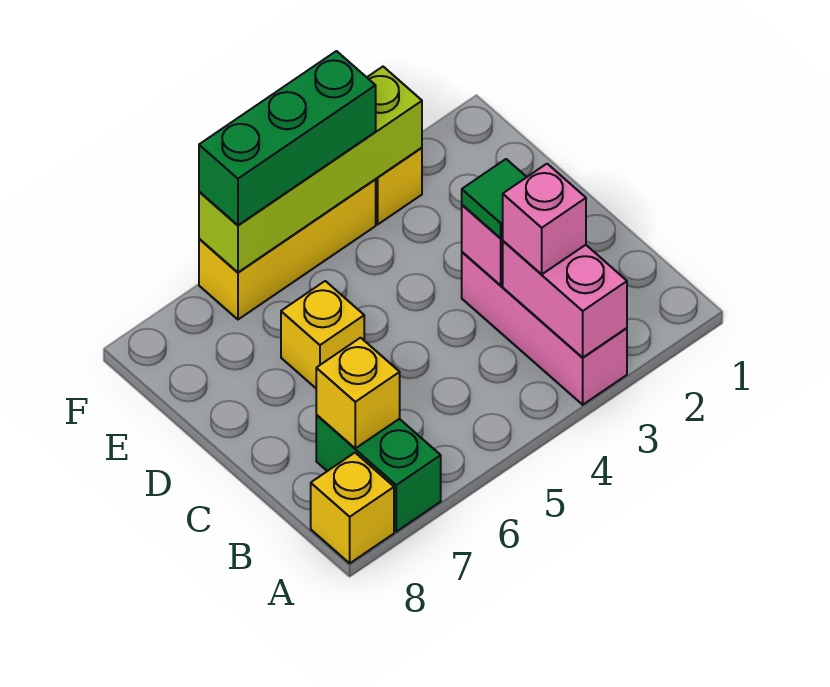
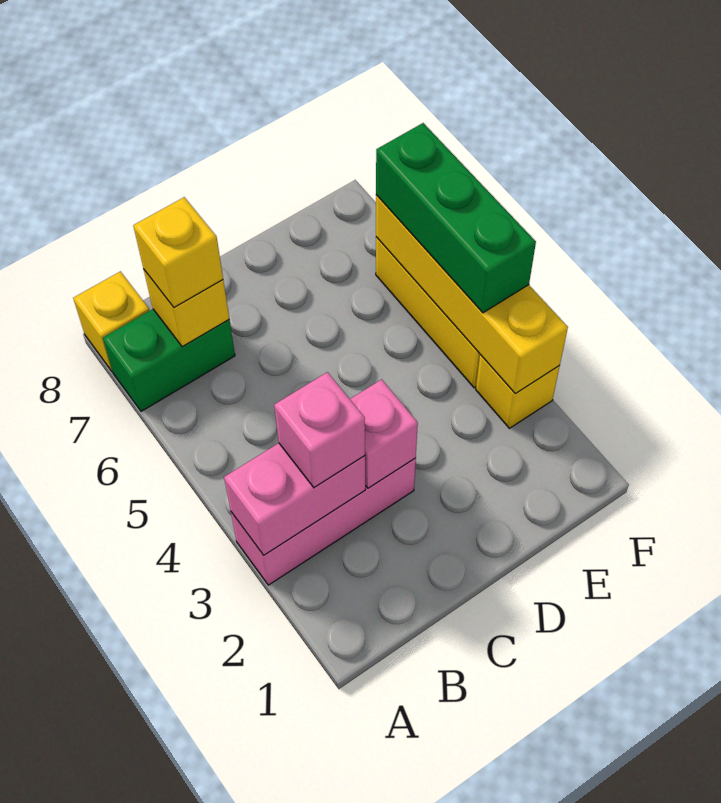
green 1x1 tile [462,159,526,238] -> none
yellow 1x1 brick [281,281,364,388] -> yellow 1x1 brick moved to [133,197,223,307]
lime 1x4 brick [199,67,422,272] -> yellow 1x4 brick [376,195,568,394]

